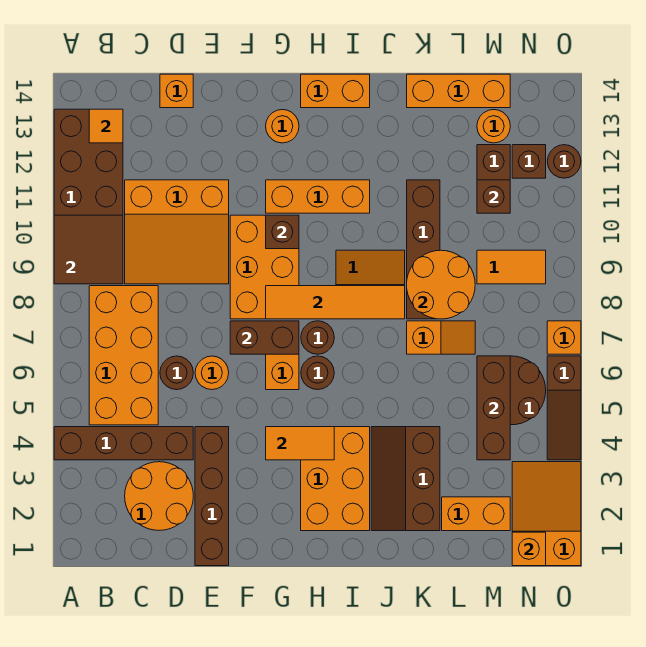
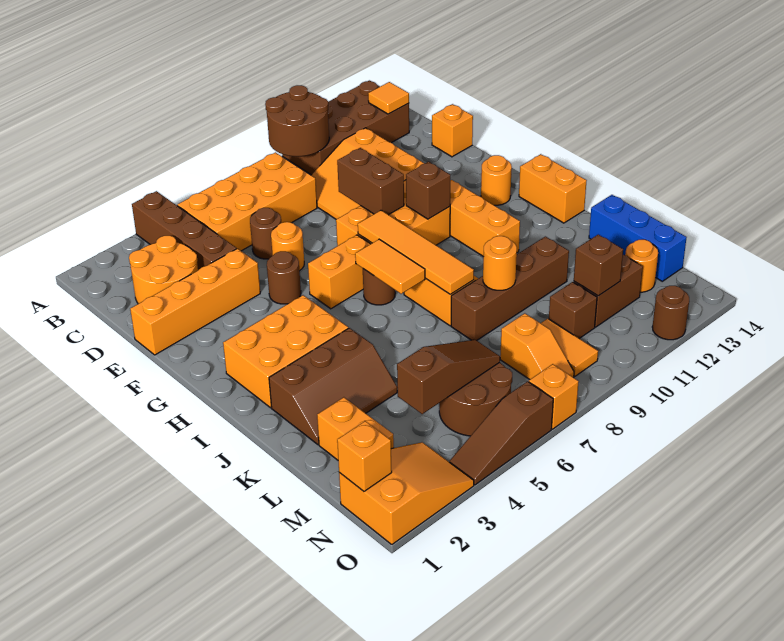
brown 2x2 tile [54,215,123,284] -> brown 2x2 round brick [265,85,329,156]
brown 1x4 brick [195,427,229,566] -> orange 1x4 brick [130,249,260,355]
brown 1x2 brick [230,321,299,354] -> brown 1x2 brick moved to [337,148,404,215]
orange 1x2 tile [266,427,334,460] -> orange 1x2 tile moved to [355,239,425,294]
brown 1x1 round brick [301,356,334,390] -> brown 1x1 round brick moved to [267,251,301,304]
brown 2x3 slope [371,427,440,531] -> brown 2x3 slope turned to [269,328,397,445]
orange 1x2 slope [407,321,475,354] -> orange 1x2 slope moved to [500,313,574,379]
orange 2x2 round brick [407,250,475,319] -> orange 1x1 round brick [483,236,517,290]
orange 1x3 brick [407,74,510,108] -> blue 1x3 brick [589,195,687,281]
brown 1x3 brick [477,356,510,460] -> brown 1x3 slope [397,340,500,414]
brown 1x1 brick [512,145,546,178] -> brown 1x1 brick moved to [549,282,597,339]

